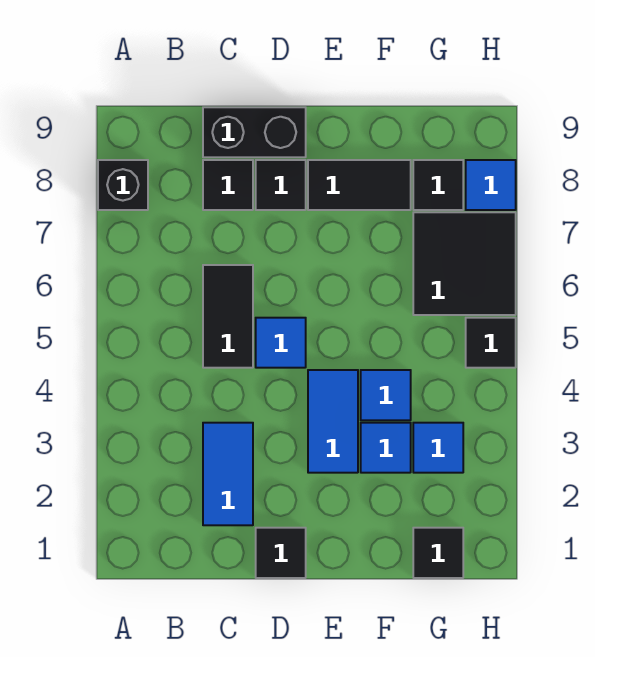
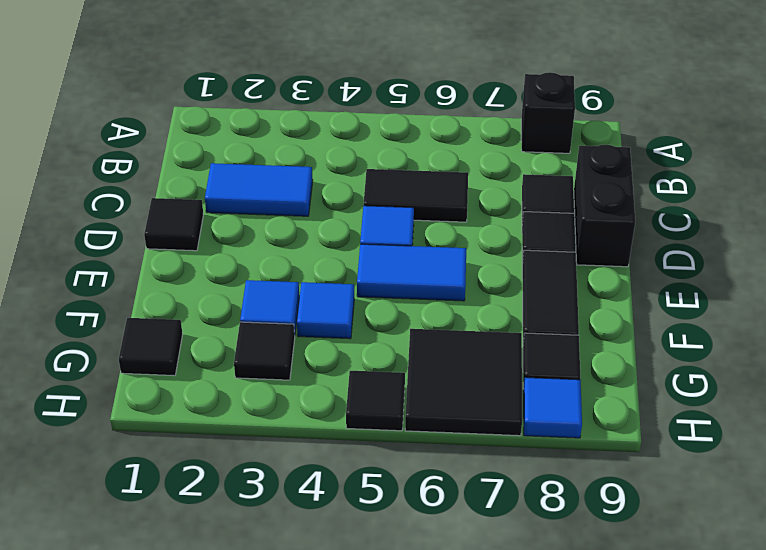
blue 1x2 tile [308,370,358,473] -> blue 1x2 tile moved to [357,244,466,301]
blue 1x1 tile [413,423,463,473] -> black 1x1 tile [234,322,295,380]

